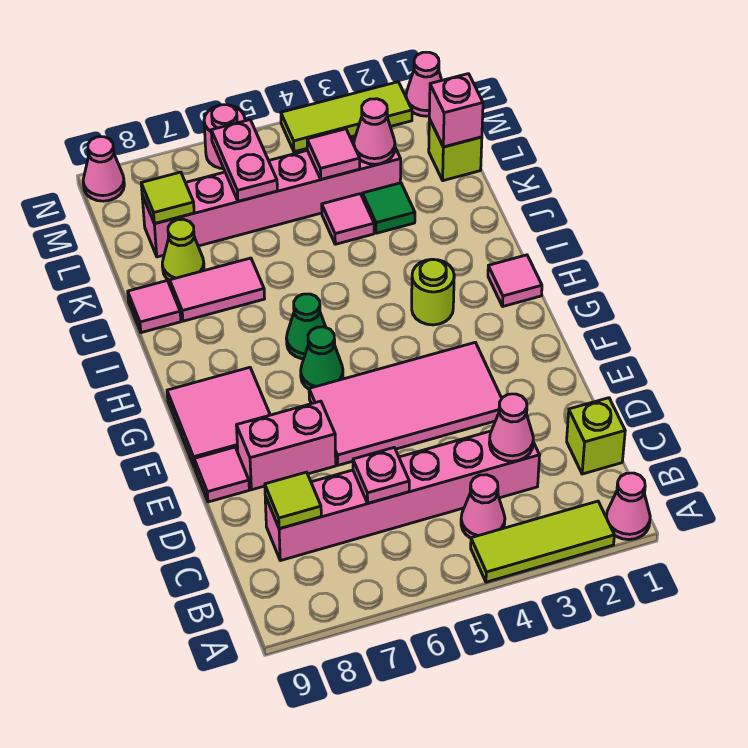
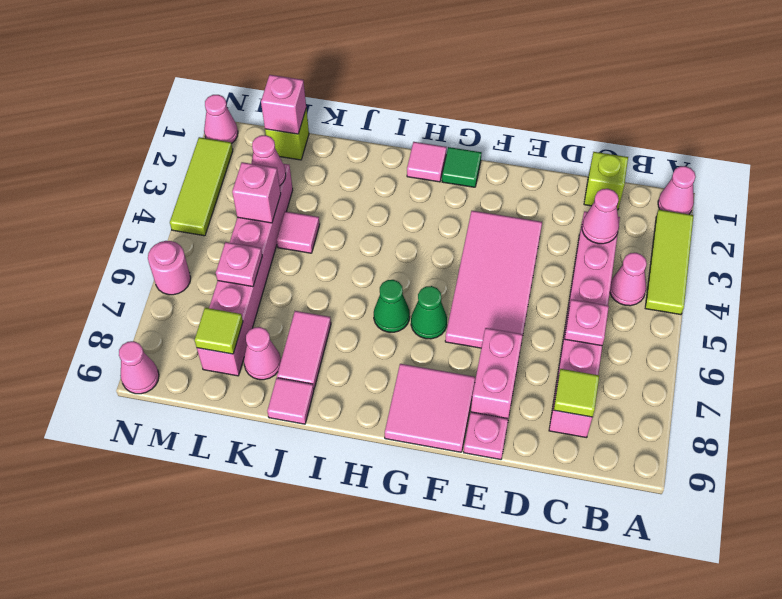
pink 1x1 tile [194,447,249,502] -> pink 1x1 plate [464,412,508,459]
lime 1x1 round brick [412,259,454,325] -> none
green 1x1 tile [363,183,415,233] -> green 1x1 tile moved to [442,147,482,187]
lime 1x1 cone [162,219,204,281] -> pink 1x1 cone [244,327,281,380]
pink 1x1 tile [307,129,360,179] -> pink 1x1 brick [232,162,281,223]
pink 1x2 plate [211,120,277,201] -> pink 1x1 plate [216,242,262,287]

